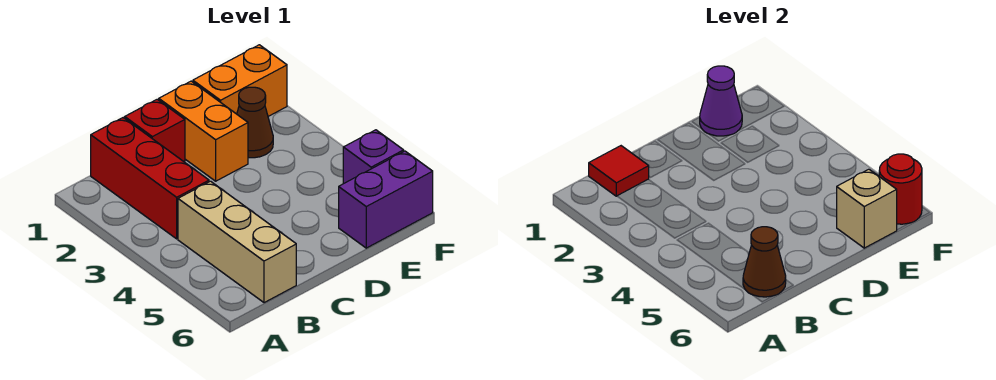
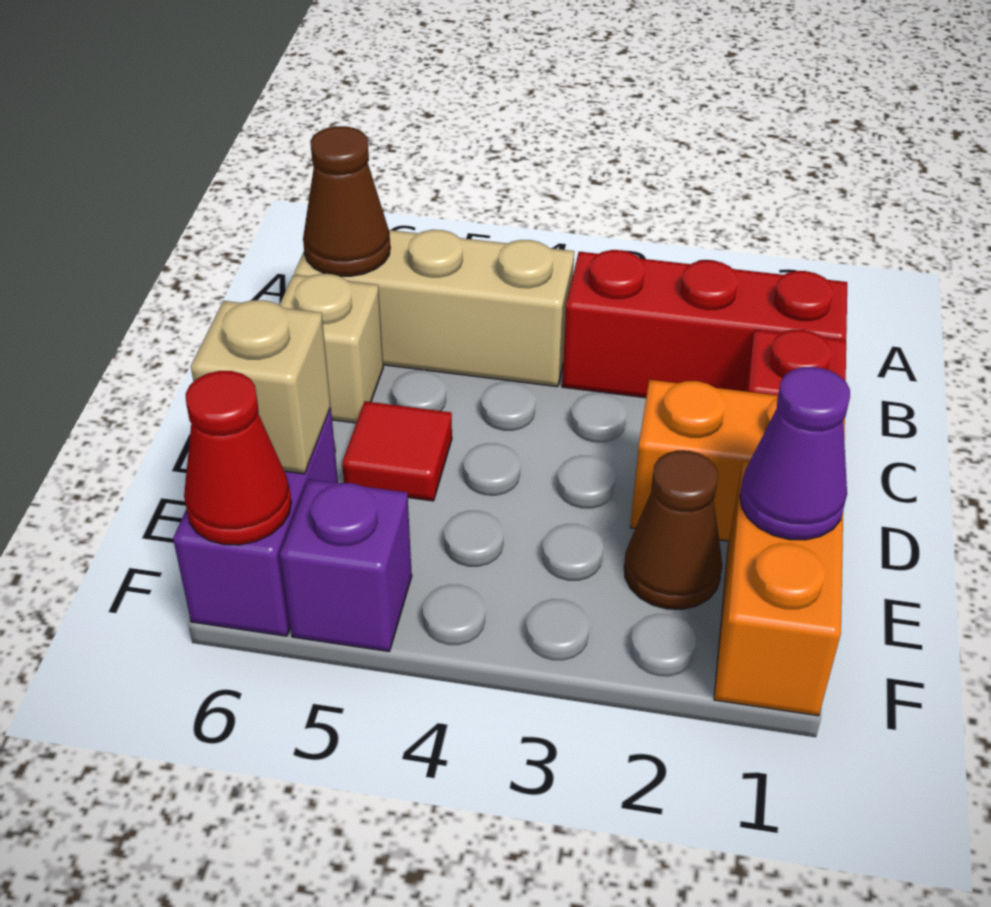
red 1x1 tile [589,146,649,196] -> red 1x1 tile moved to [342,401,452,501]
none -> tan 1x1 brick [279,274,383,423]
red 1x1 round brick [879,154,922,224] -> red 1x1 cone [184,371,291,545]

